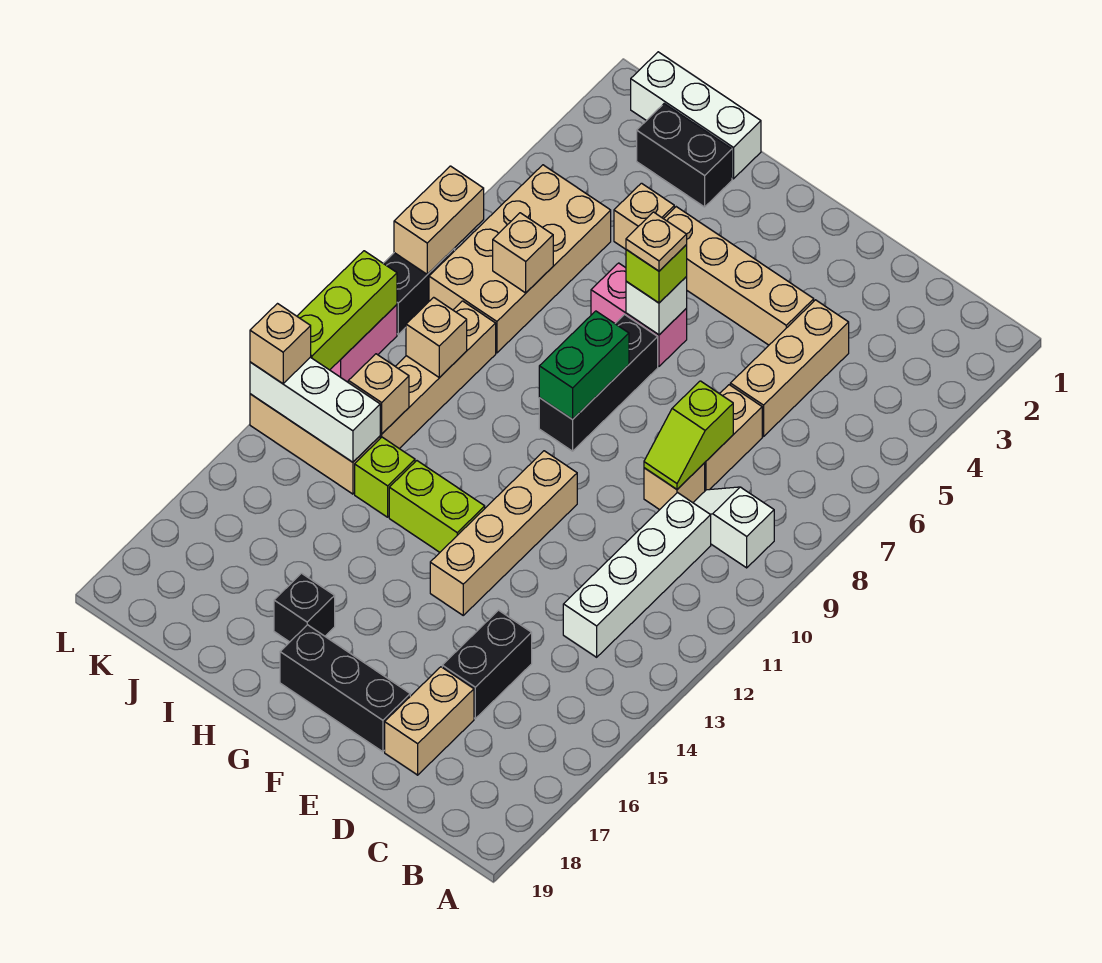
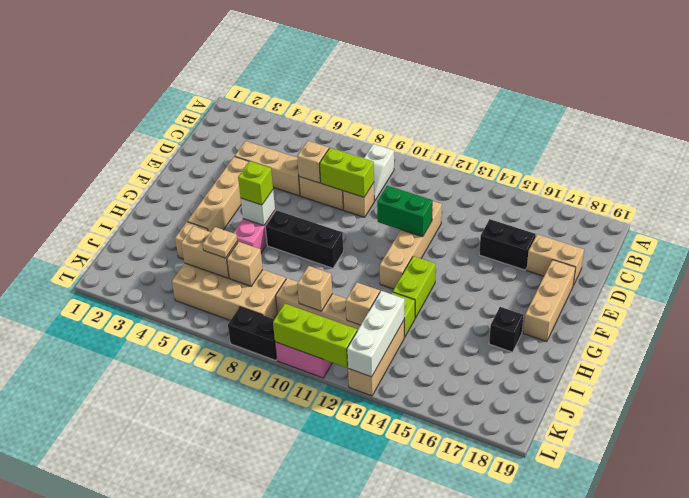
white 1x4 brick [563,493,711,657] -> none
lime 1x2 slope [644,381,733,489] -> lime 1x2 brick [320,148,374,197]
black 1x3 brick [280,625,410,752] -> tan 1x3 brick [523,260,576,342]
tan 1x4 brick [430,451,577,615] -> tan 1x4 brick turned to [380,201,442,289]
tan 1x1 plate [626,212,687,271] -> tan 1x1 plate moved to [203,227,237,258]
green 1x2 brick [539,311,629,420] -> green 1x2 brick moved to [377,186,433,237]
white 1x3 brick [631,52,761,179] -> none
black 1x2 brick [637,104,732,207] -> none
tan 1x2 brick [394,166,484,274] -> tan 1x2 brick moved to [181,226,238,278]
tan 1x1 brick [250,304,311,384] -> tan 1x1 brick moved to [297,141,329,183]

